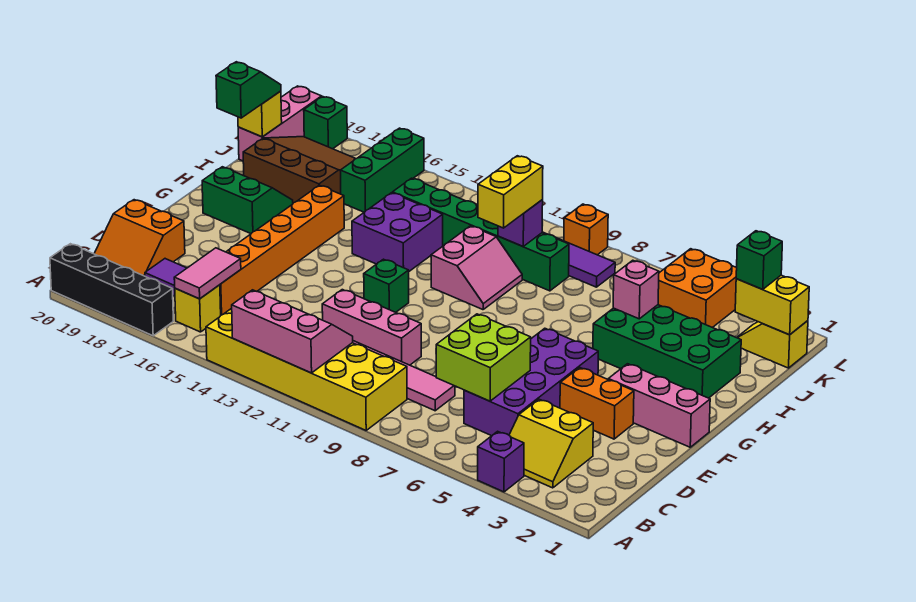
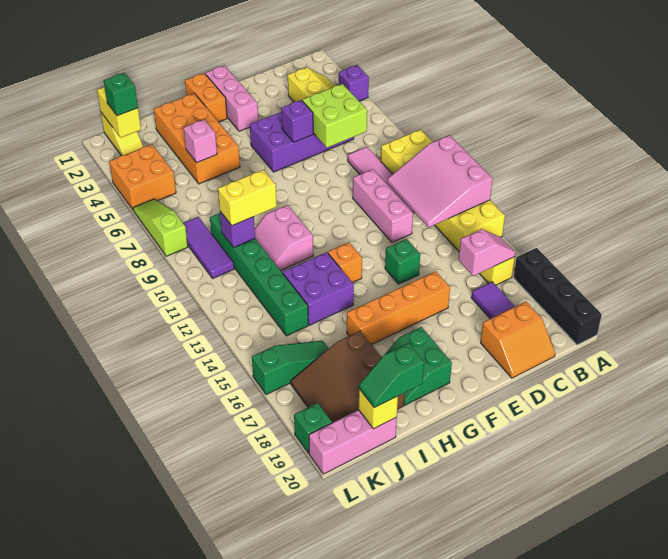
pink 2x3 slope [232,290,353,373] -> pink 3x3 slope [387,135,493,227]
pink 1x2 tile [174,248,241,299] -> pink 1x2 slope [459,229,515,276]
orange 1x6 brick [220,185,344,315] -> orange 1x4 brick [347,271,450,344]
orange 2x2 slope [94,200,185,276] -> orange 2x2 slope turned to [481,302,555,378]
orange 1x2 brick [560,368,634,439] -> orange 1x2 brick moved to [185,73,227,122]
none -> purple 1x1 brick [281,100,313,142]
green 1x1 brick [364,259,409,312] -> green 1x1 brick moved to [385,239,420,284]
green 2x4 brick [593,305,741,398] -> orange 2x4 brick [154,93,240,184]
pink 2x2 slope [431,226,522,310] -> pink 2x2 slope turned to [255,205,313,271]
green 1x3 brick [340,128,424,212] -> green 1x3 slope [252,341,329,395]
none -> lime 1x3 slope [133,199,188,256]
orange 1x1 brick [564,204,608,255] -> orange 1x1 brick moved to [328,242,362,283]

